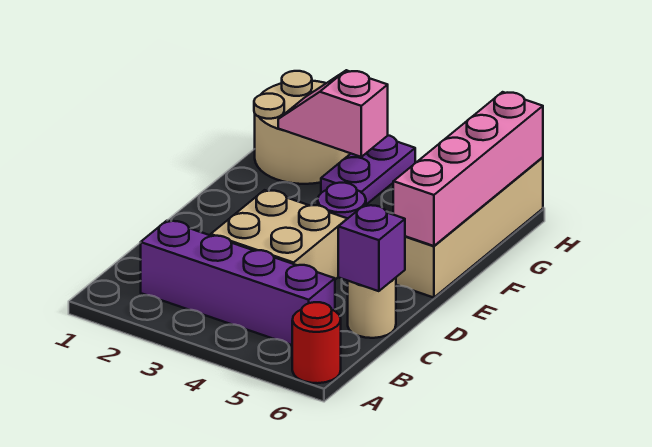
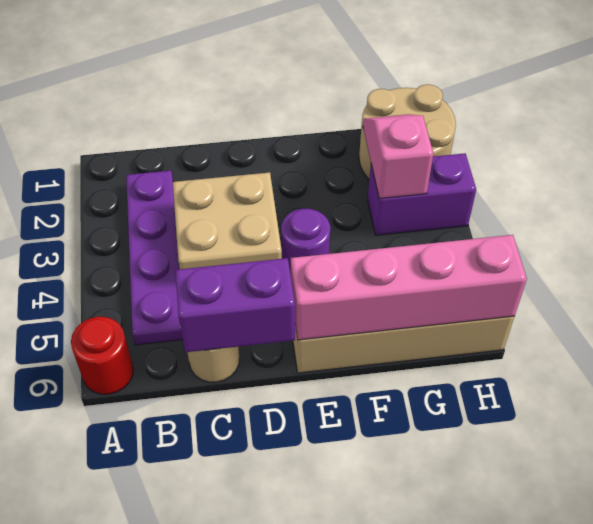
purple 1x4 brick [141,221,335,345] -> purple 1x4 plate [126,171,183,345]
purple 1x1 brick [338,205,405,291] -> purple 1x2 brick [175,258,295,352]
purple 1x2 plate [321,135,415,205] -> purple 1x2 brick [368,153,476,235]

